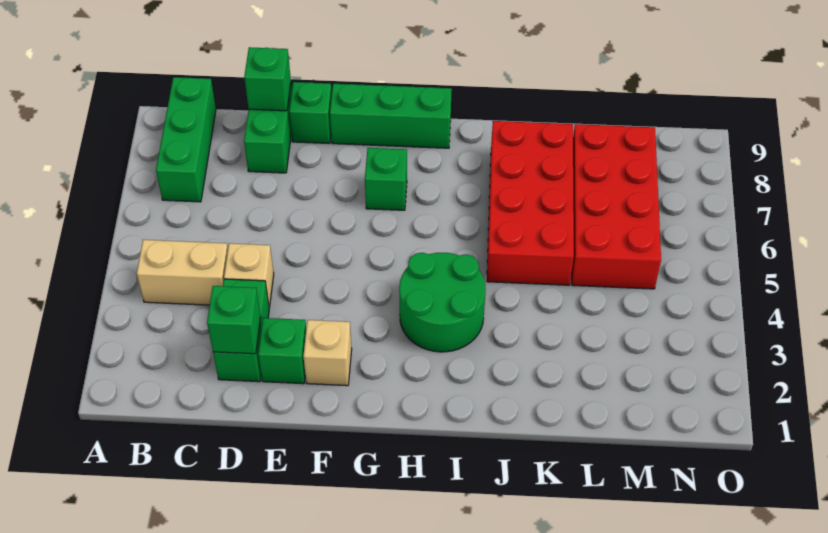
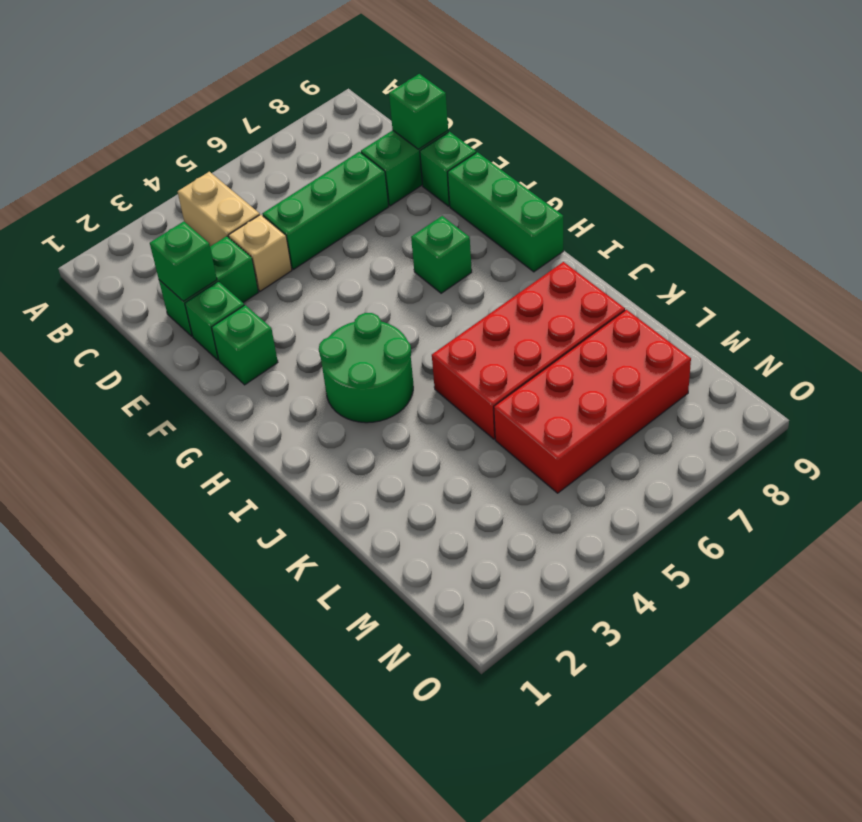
green 1x3 brick [156,77,216,202] -> green 1x3 brick moved to [263,152,389,269]
tan 1x1 brick [303,320,352,386] -> green 1x1 brick [212,305,278,385]

